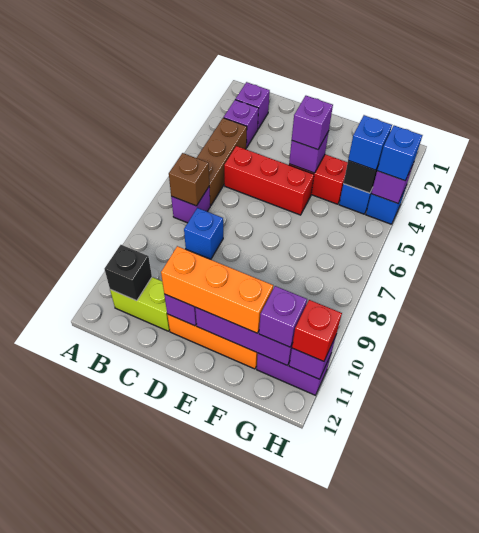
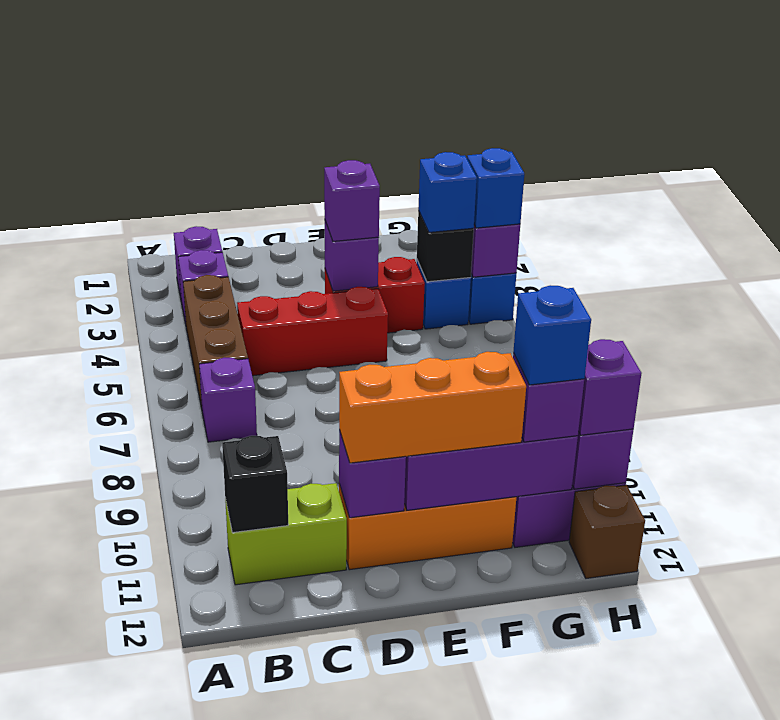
brown 1x1 brick [169,153,209,206] -> brown 1x1 brick moved to [569,485,645,578]
blue 1x1 brick [184,208,223,259] -> blue 1x1 brick moved to [513,285,591,385]
red 1x1 brick [292,300,342,361] -> purple 1x1 brick [578,339,642,435]

